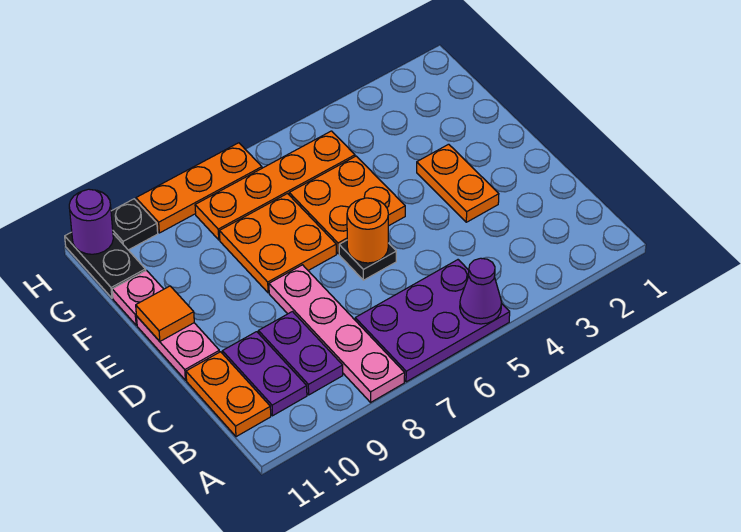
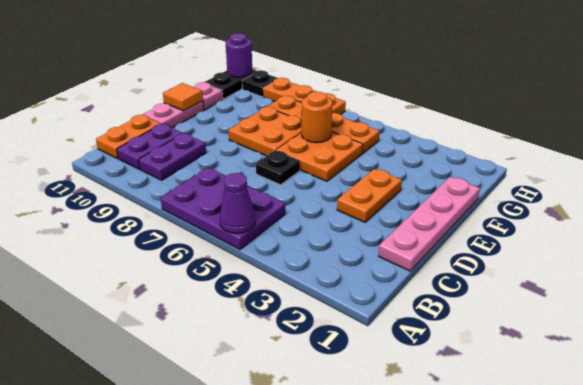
pink 1x4 plate [269,265,405,402] -> pink 1x4 plate moved to [379,177,480,271]
orange 1x1 round brick [347,198,388,263] -> orange 1x1 round brick moved to [302,92,332,143]

